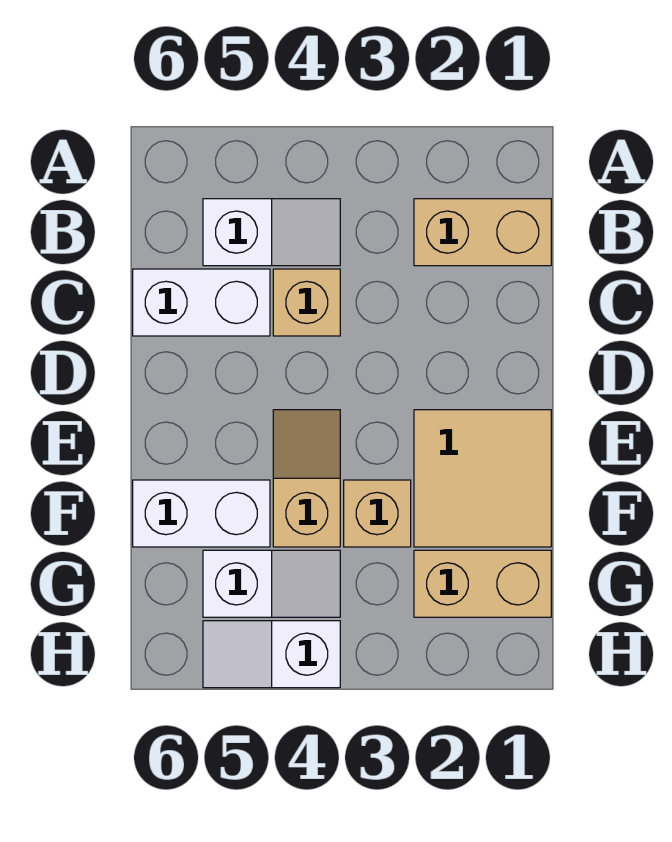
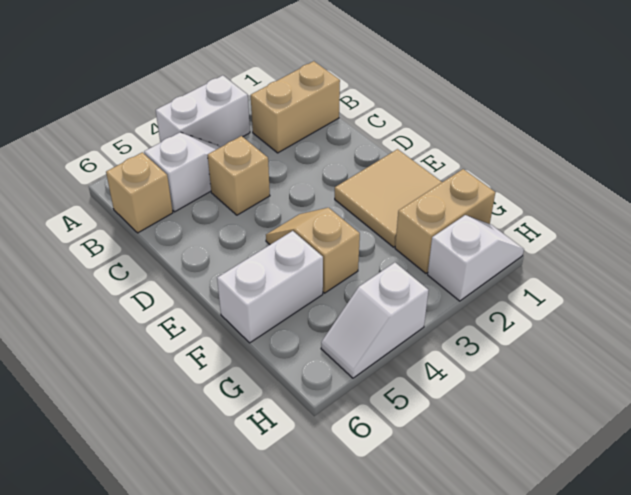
white 1x2 brick [133,269,270,336] -> white 1x2 brick moved to [156,75,250,147]
tan 1x1 brick [344,480,411,547] -> tan 1x1 brick moved to [106,152,173,233]
white 1x2 slope [203,550,340,617] -> white 1x2 slope moved to [428,215,524,301]

